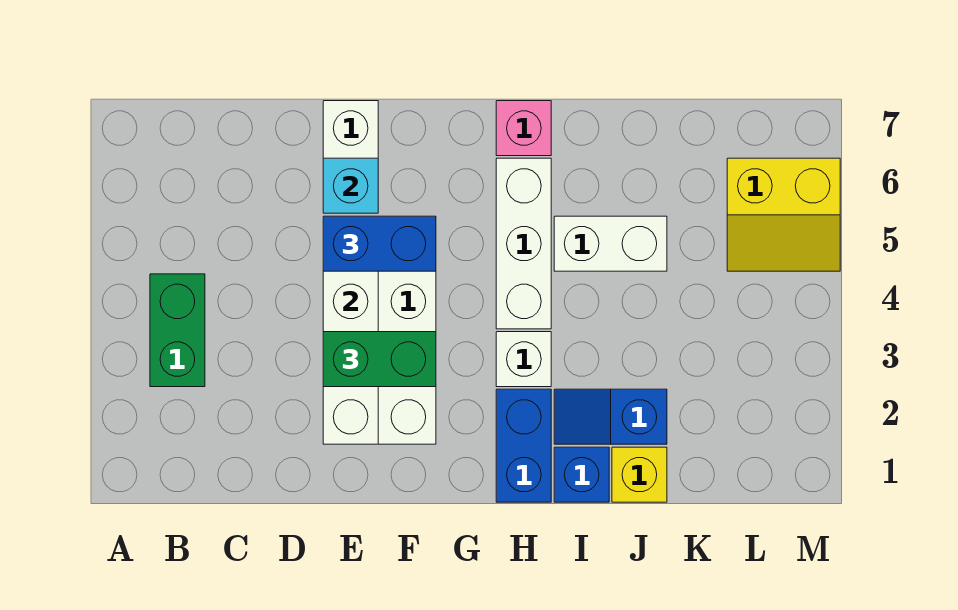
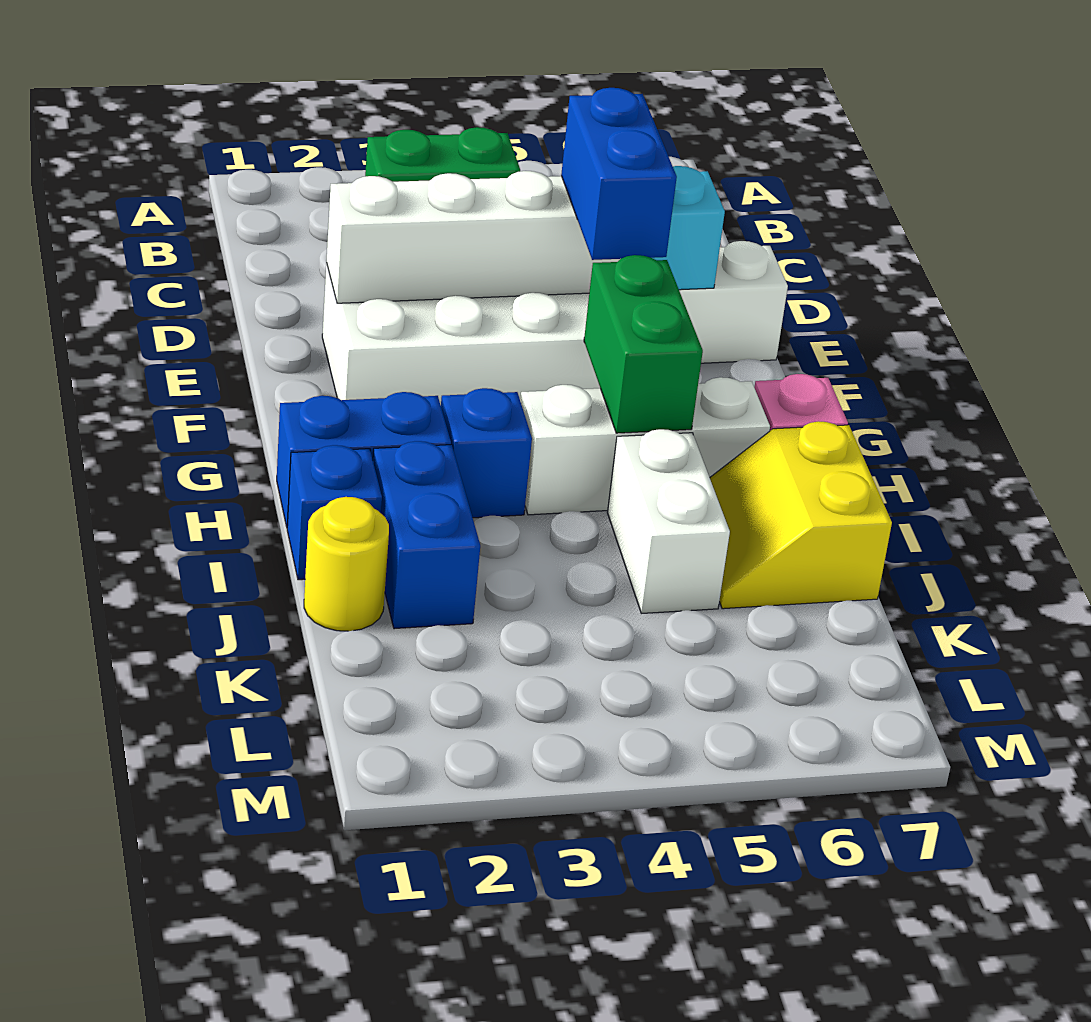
green 1x2 brick [323,332,436,387] -> green 1x2 brick moved to [584,255,703,433]
white 1x1 brick [496,332,551,387] -> blue 1x1 brick [441,388,532,518]
blue 1x2 slope [554,389,667,444] -> blue 1x2 brick [373,441,480,629]
yellow 1x1 brick [612,447,667,502] -> yellow 1x1 round brick [304,497,389,631]
yellow 2x2 slope [727,158,840,271] -> yellow 2x2 slope moved to [710,421,892,609]

